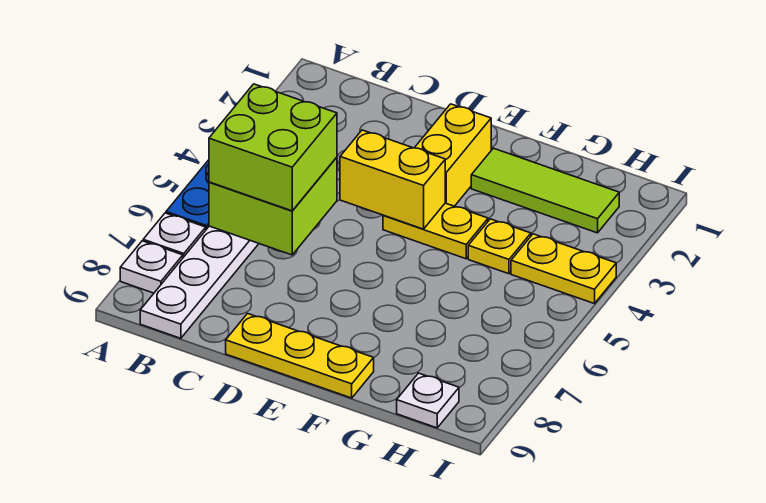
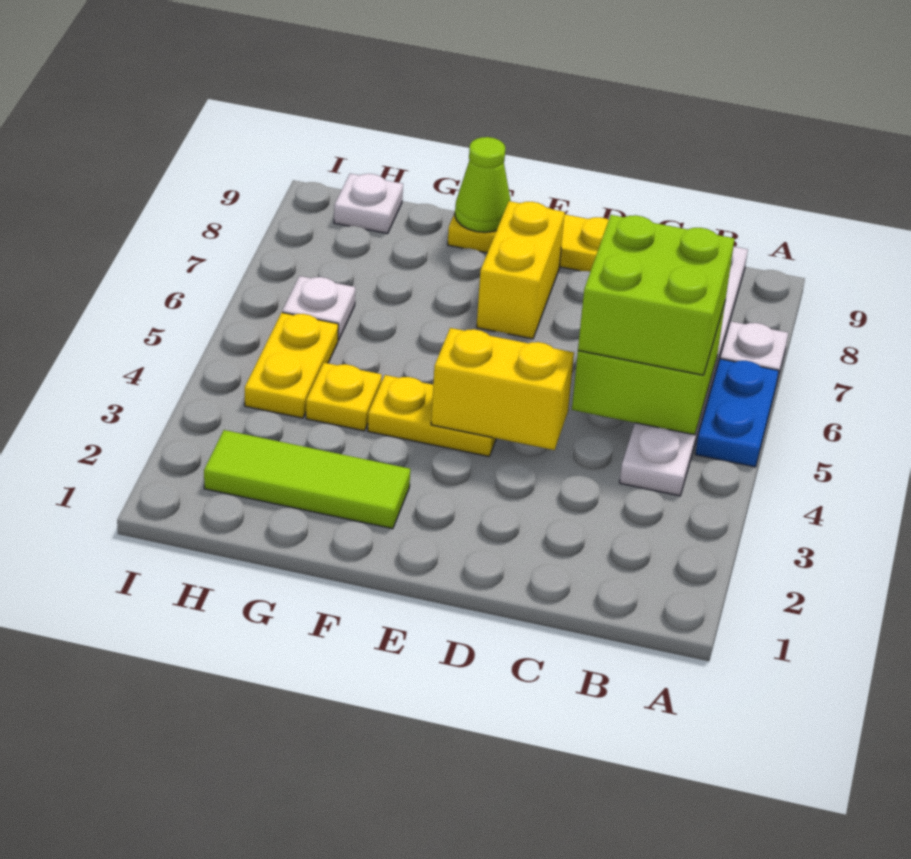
white 1x1 plate [120,241,183,293] -> white 1x1 plate moved to [282,276,355,341]
yellow 1x2 brick [415,104,491,206] -> yellow 1x2 brick moved to [477,201,565,339]
none -> lime 1x1 cone [455,137,511,232]
yellow 1x2 plate [511,234,616,304] -> yellow 1x2 plate turned to [245,313,338,418]

